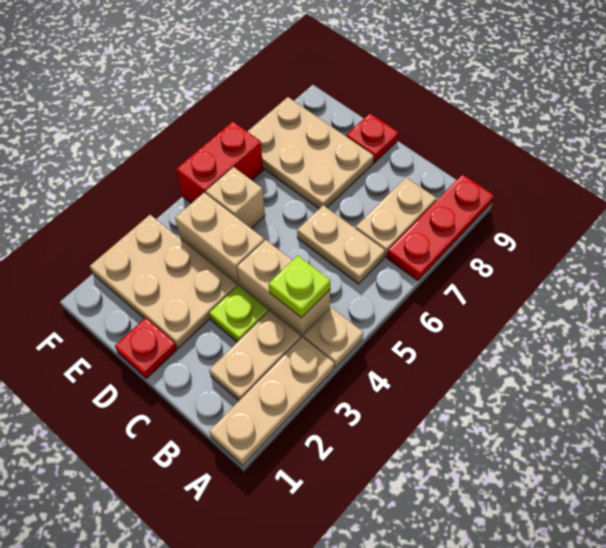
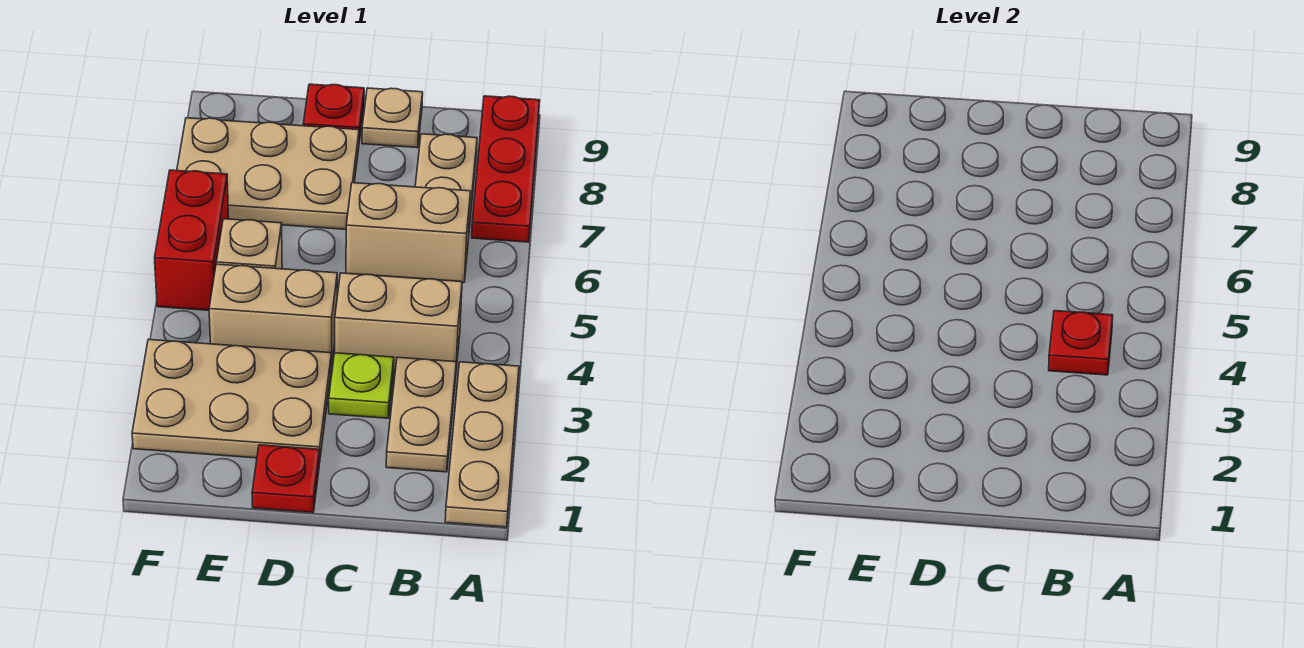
tan 1x1 plate [304,307,363,368] -> tan 1x1 plate moved to [362,88,423,148]
lime 1x1 plate [268,256,330,318] -> red 1x1 plate [1049,311,1113,375]
tan 1x2 plate [297,205,385,284] -> tan 1x2 brick [346,183,471,283]

